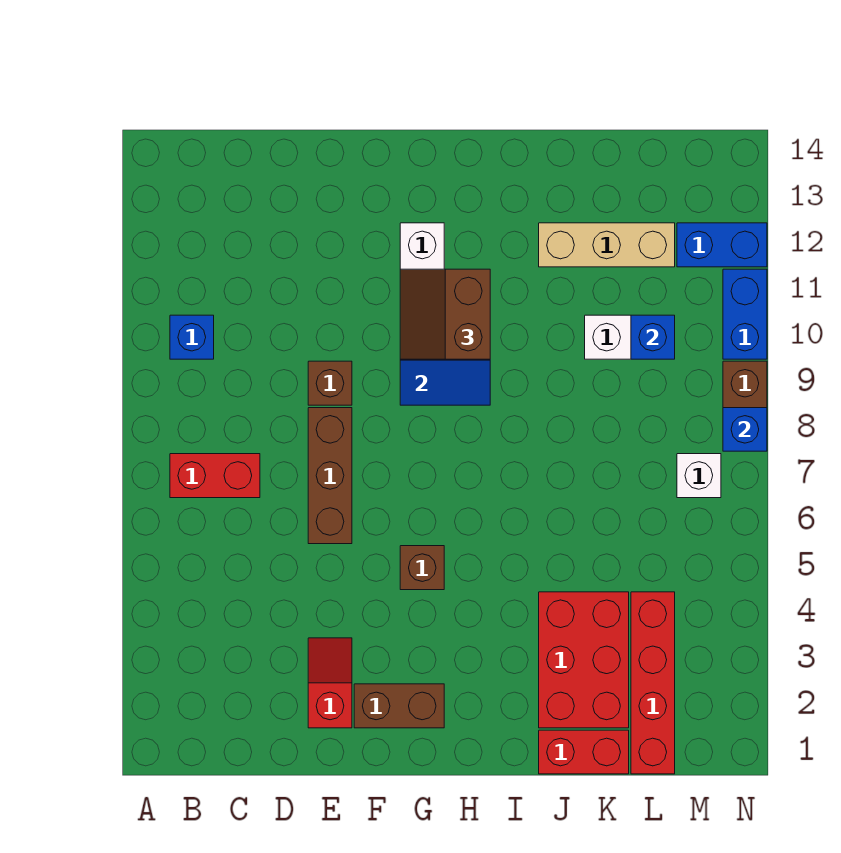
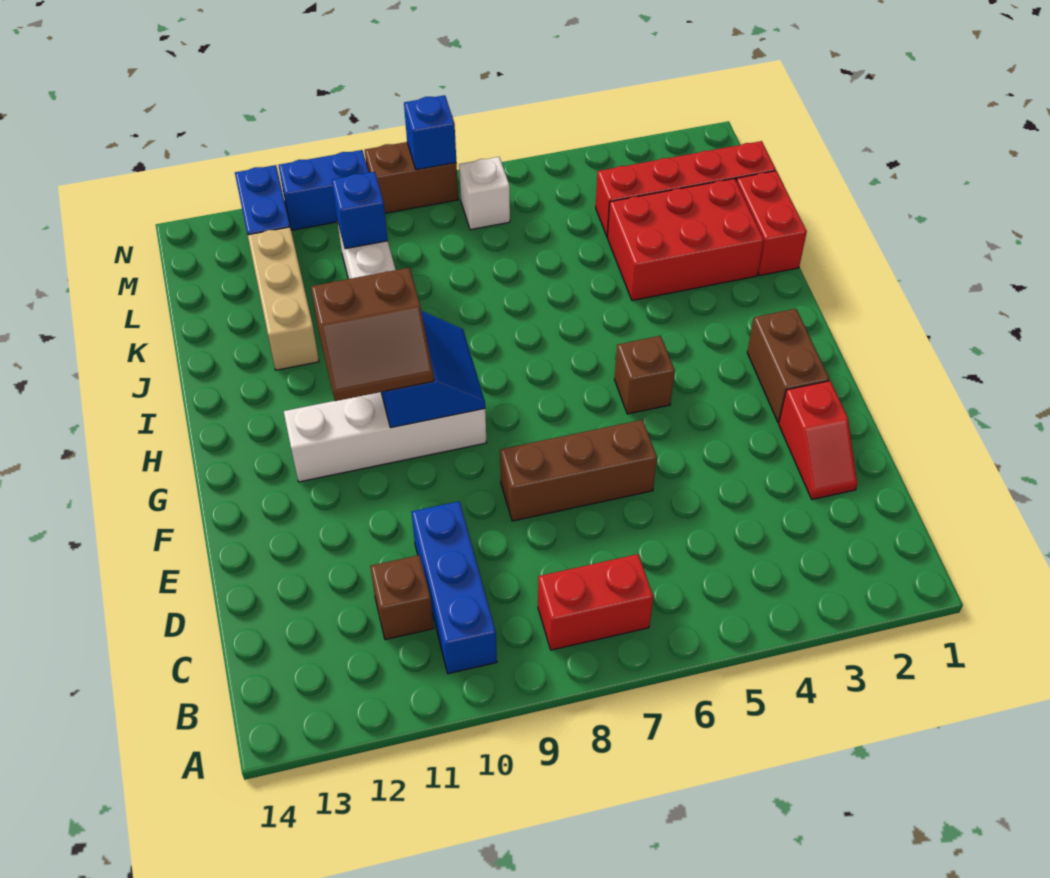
red 1x2 brick [170,454,260,498] -> red 1x2 brick turned to [538,554,653,650]
blue 1x1 brick [170,315,214,359] -> blue 1x3 brick [412,501,497,674]
red 1x2 slope [308,638,352,728] -> red 1x2 slope turned to [779,381,857,499]
brown 1x1 brick [308,361,352,405] -> brown 1x1 brick moved to [370,555,434,640]

